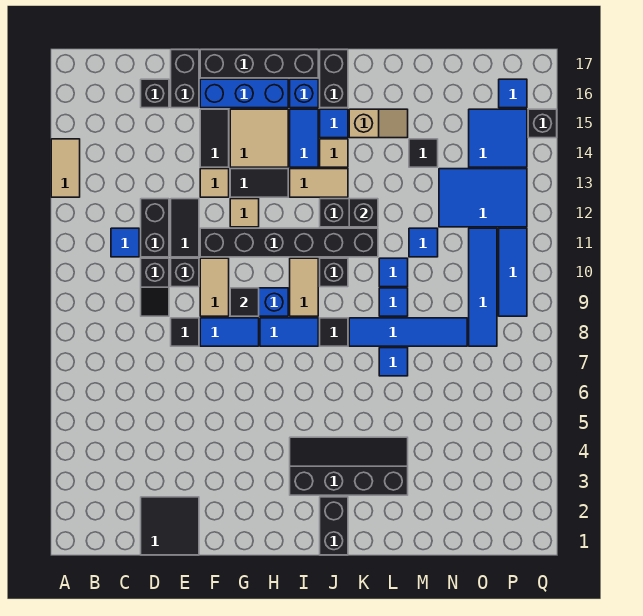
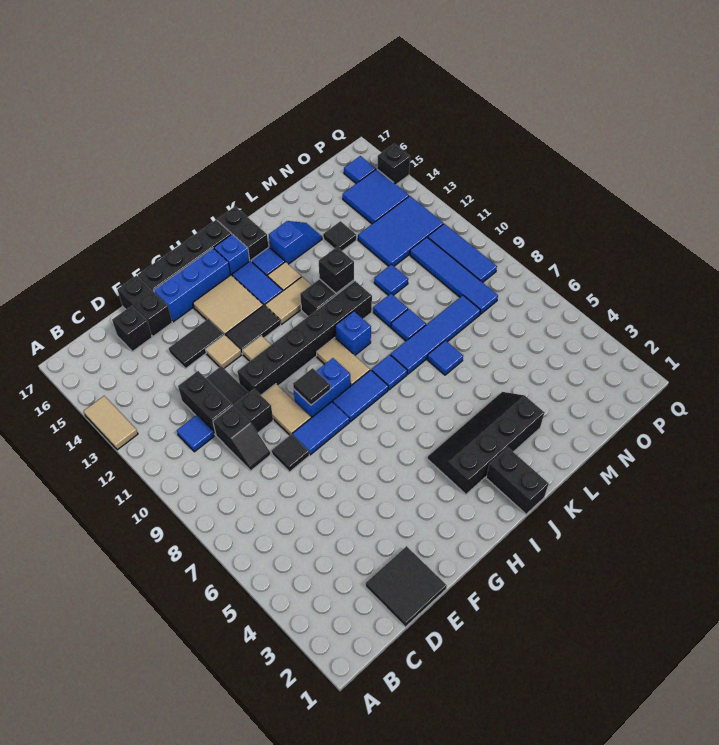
black 1x2 tile [200,109,229,167] -> black 1x2 tile turned to [169,319,224,369]
black 1x1 tile [320,318,348,346] -> blue 1x1 tile [372,355,407,390]
black 1x1 brick [320,258,348,287] -> blue 1x1 brick [335,311,371,355]
tan 1x2 slope [349,109,408,138] -> blue 1x2 slope [269,221,322,264]

